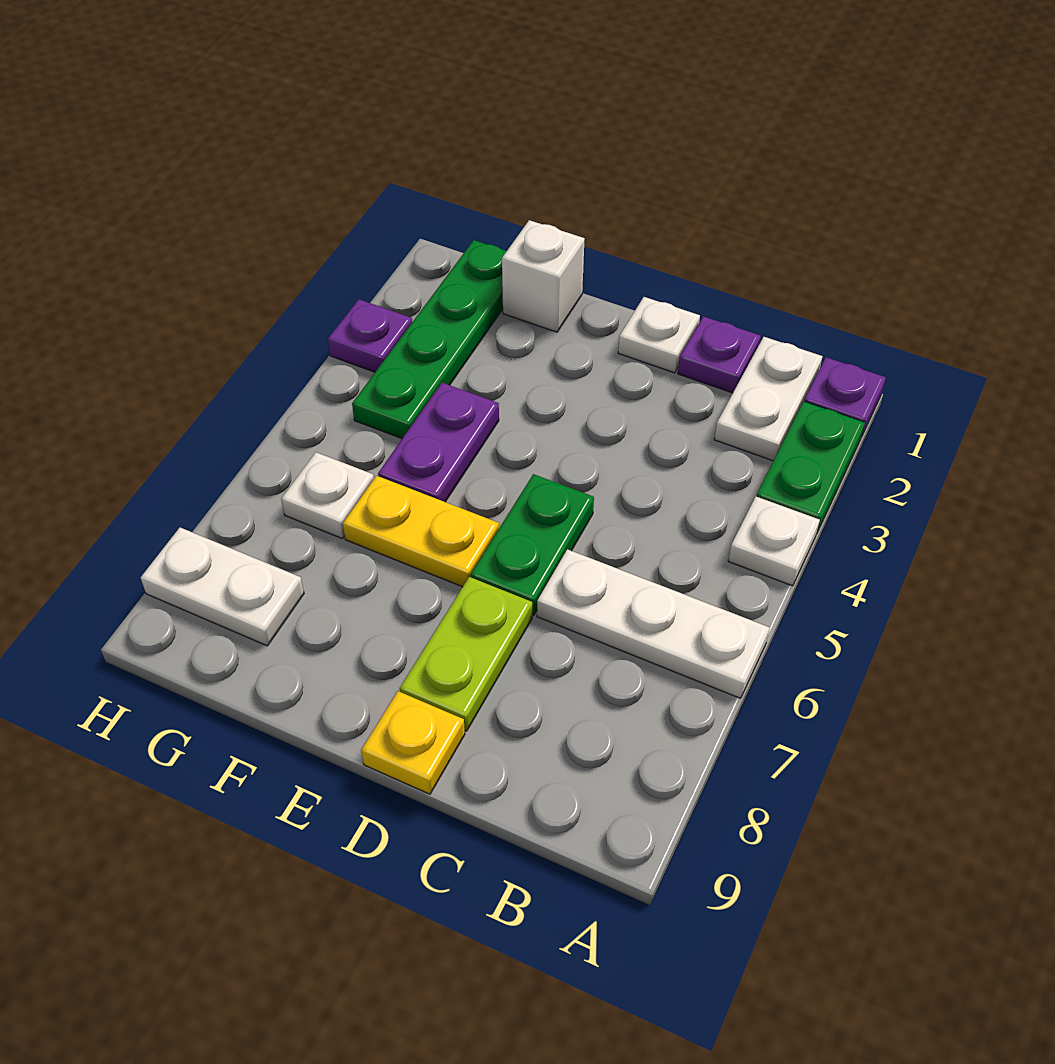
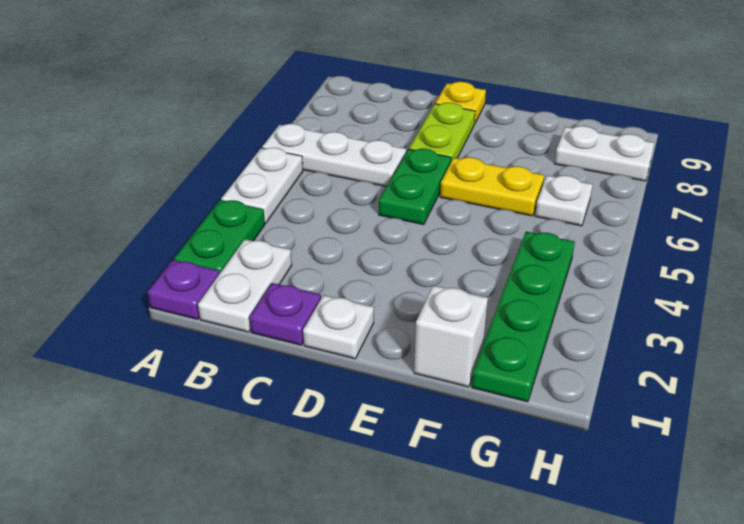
white 1x1 plate [728,497,820,586] -> white 1x2 plate [221,148,303,223]
purple 1x2 plate [378,383,499,502] -> none
purple 1x1 plate [328,299,412,372] -> none

